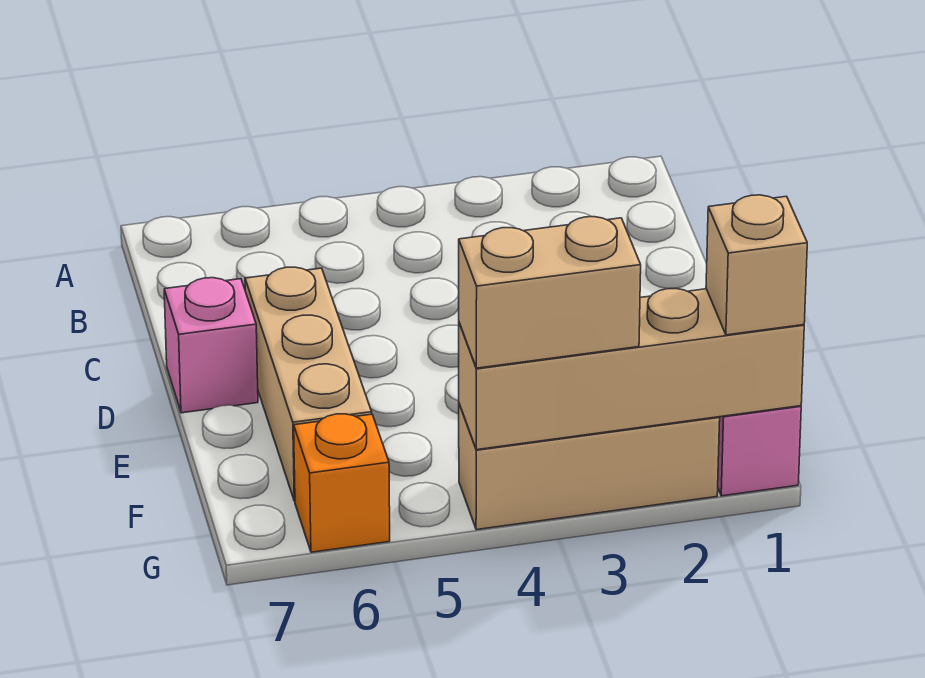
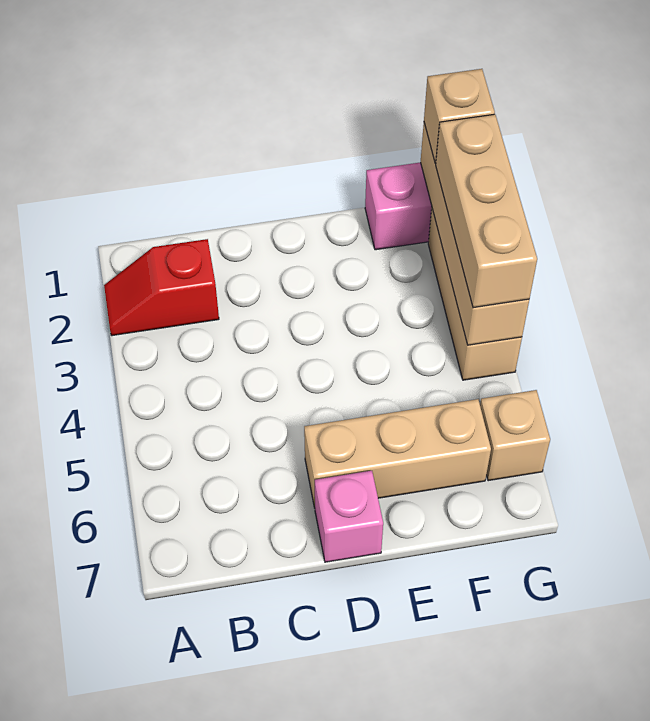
none -> red 1x2 slope [104,239,219,336]
tan 1x2 brick [459,217,641,368] -> tan 1x3 brick [436,114,537,308]
orange 1x1 brick [294,414,390,552] -> tan 1x1 brick [480,390,550,481]

